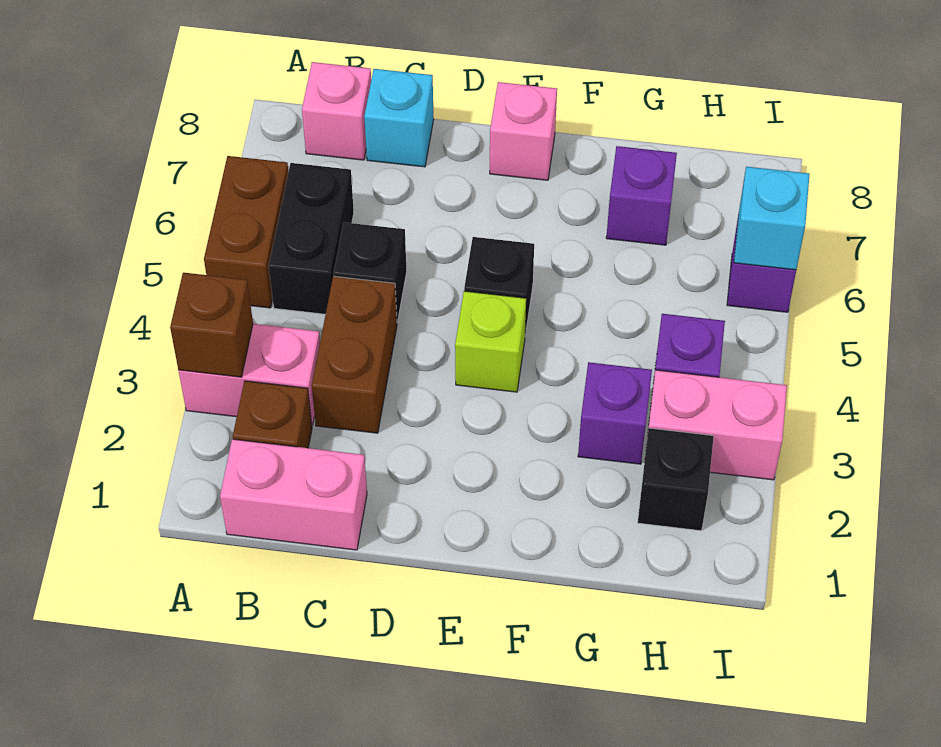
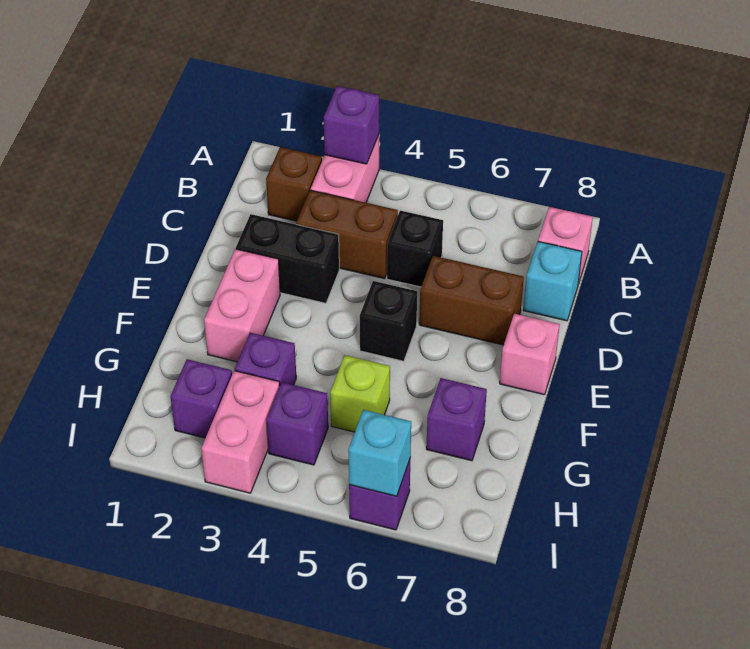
brown 1x1 brick [170,273,253,377] -> purple 1x1 brick [324,86,379,164]
brown 1x2 brick [204,156,288,308] -> brown 1x2 brick moved to [419,256,524,345]
pink 1x2 brick [220,439,367,550] -> pink 1x2 brick moved to [204,249,280,362]
black 1x2 brick [269,163,354,314] -> black 1x2 brick moved to [236,214,339,303]
lime 1x1 brick [455,291,526,392] -> lime 1x1 brick moved to [330,355,390,432]
black 1x1 brick [638,428,714,531] -> purple 1x1 brick [170,359,232,438]

